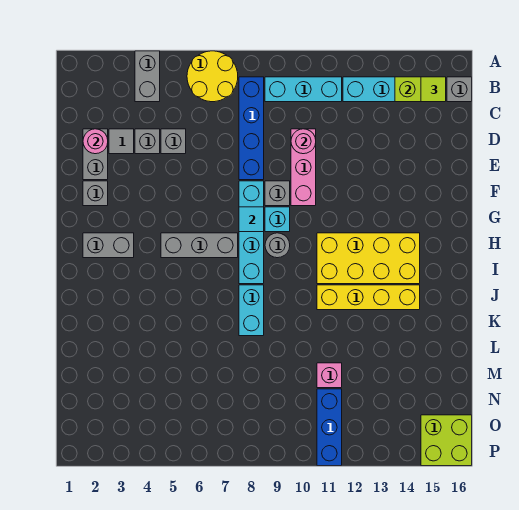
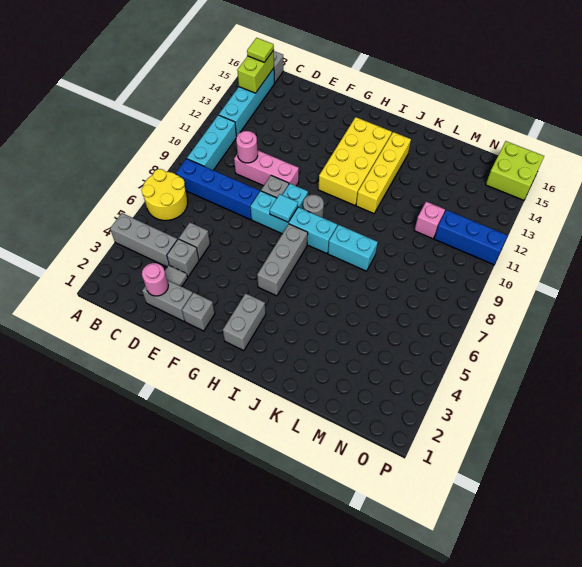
grey 1x2 brick [135,51,160,102] -> grey 1x3 brick [110,213,177,267]

